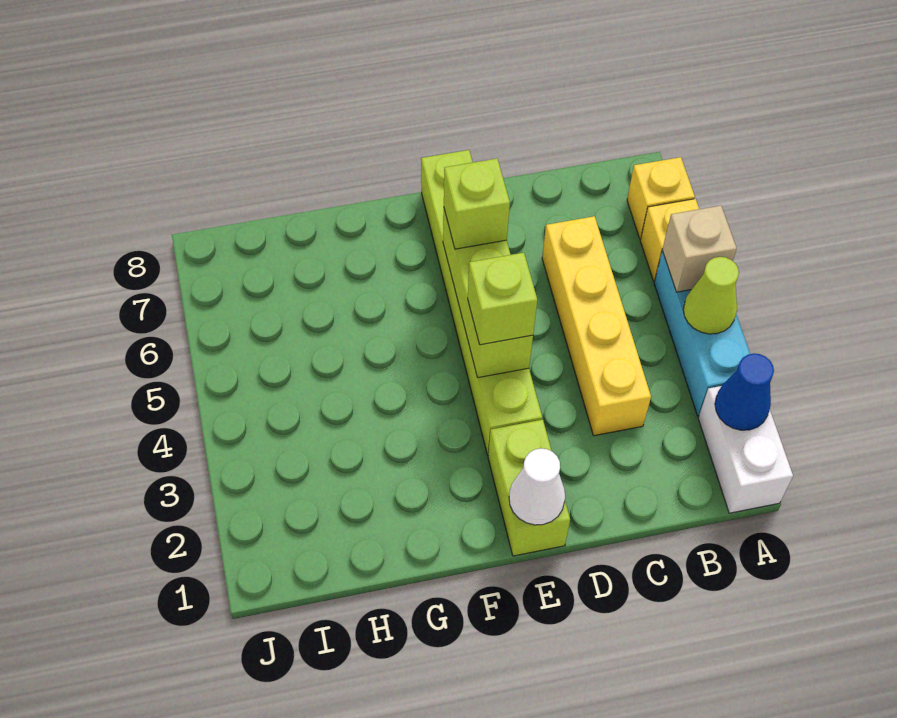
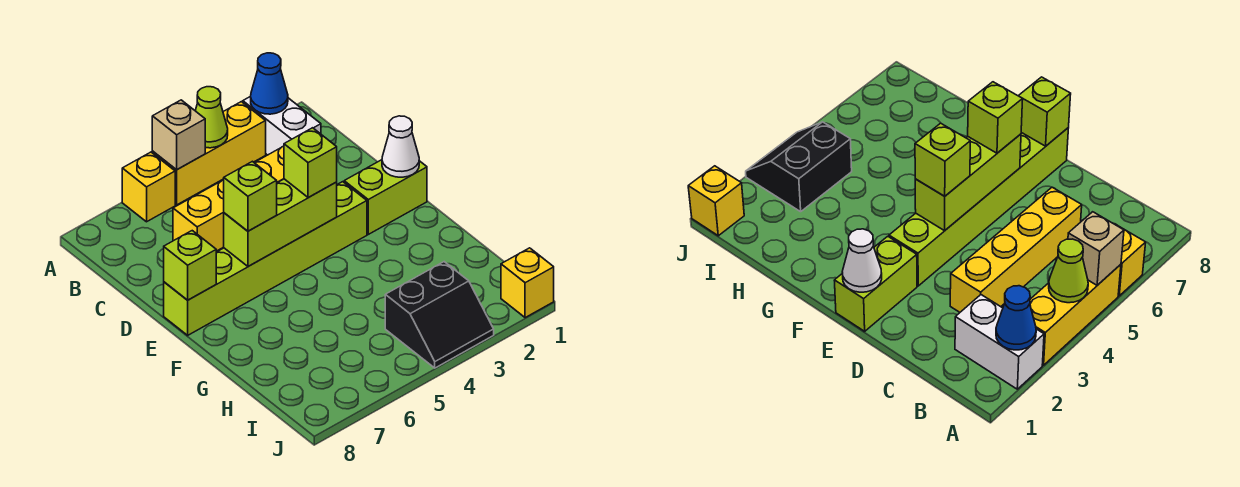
white 1x2 brick [698,386,793,513] -> white 1x2 brick turned to [243,96,321,155]
cyan 1x3 brick [654,251,750,416] -> yellow 1x3 brick [152,102,266,205]
yellow 1x1 brick [627,157,695,239] -> yellow 1x1 brick moved to [501,248,554,318]
none -> lime 1x1 brick [164,231,216,300]
none -> black 2x2 slope [385,262,494,368]

